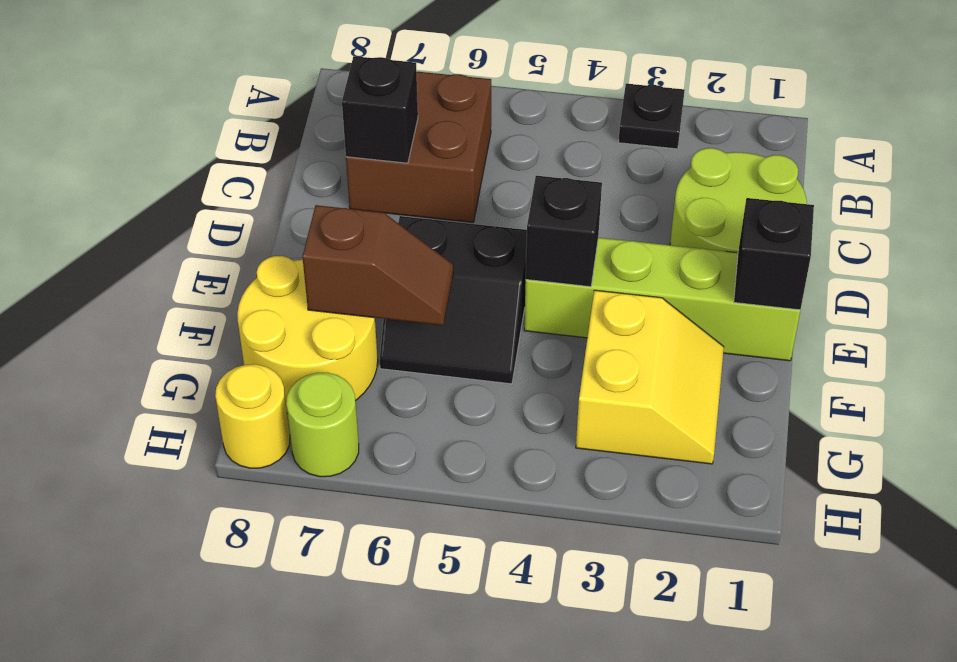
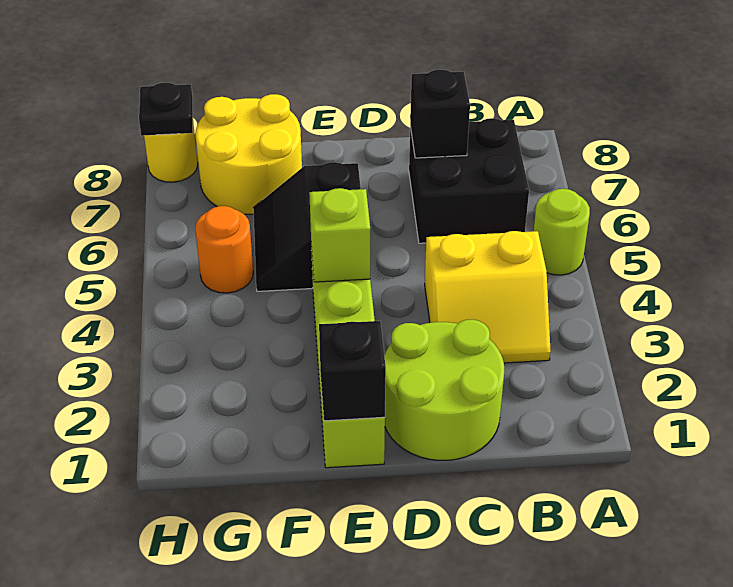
black 1x1 plate [618,84,685,149] -> black 1x1 plate moved to [139,83,193,136]
brown 2x2 brick [346,72,491,223] -> black 2x2 brick [409,118,529,243]
black 1x1 brick [526,176,602,287] -> lime 1x1 brick [309,188,370,282]
yellow 2x2 slope [576,290,724,464] -> yellow 2x2 slope moved to [425,231,551,363]
brown 1x2 slope [302,205,453,325] -> none
none -> orange 1x1 round brick [195,206,253,293]
lime 1x1 round brick [286,373,359,477] -> lime 1x1 round brick moved to [533,189,590,275]

